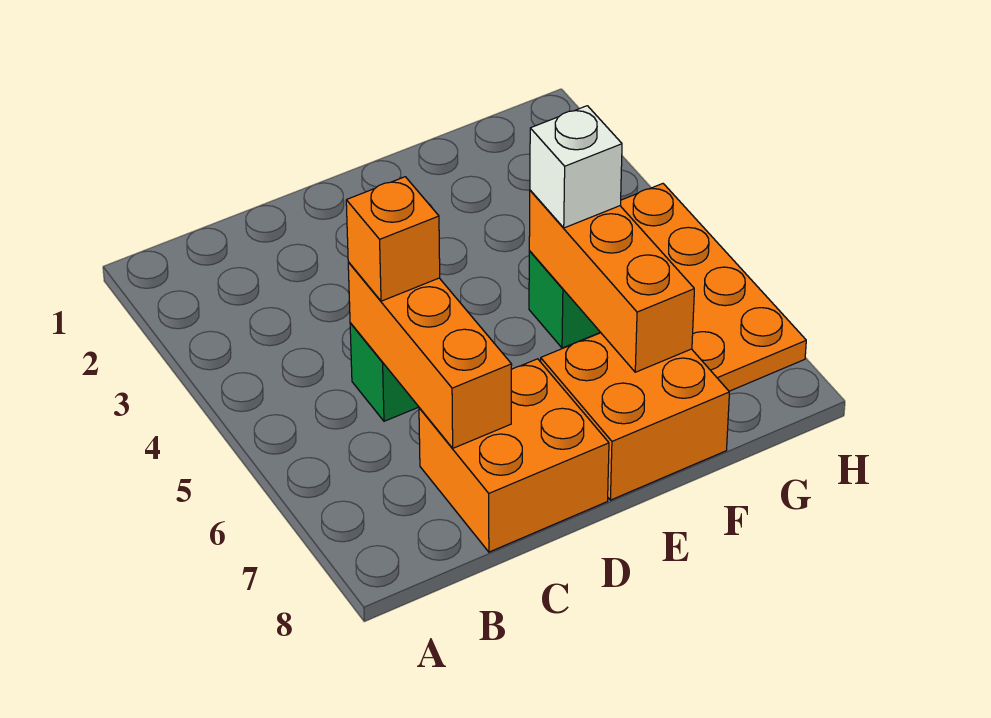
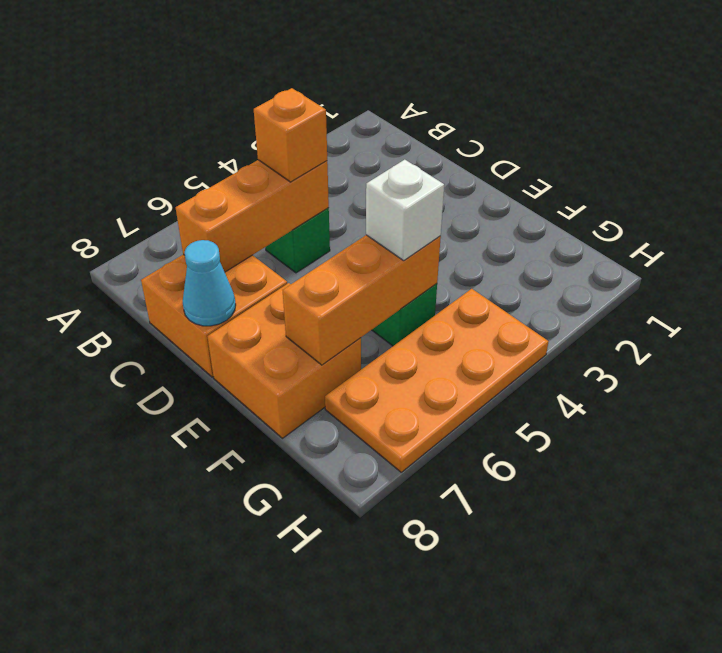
none -> cyan 1x1 cone [183,240,236,326]

